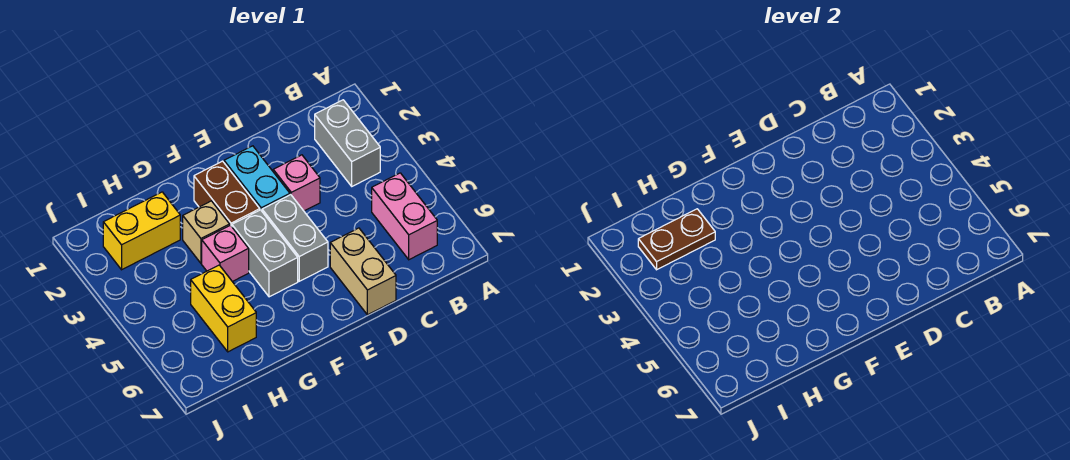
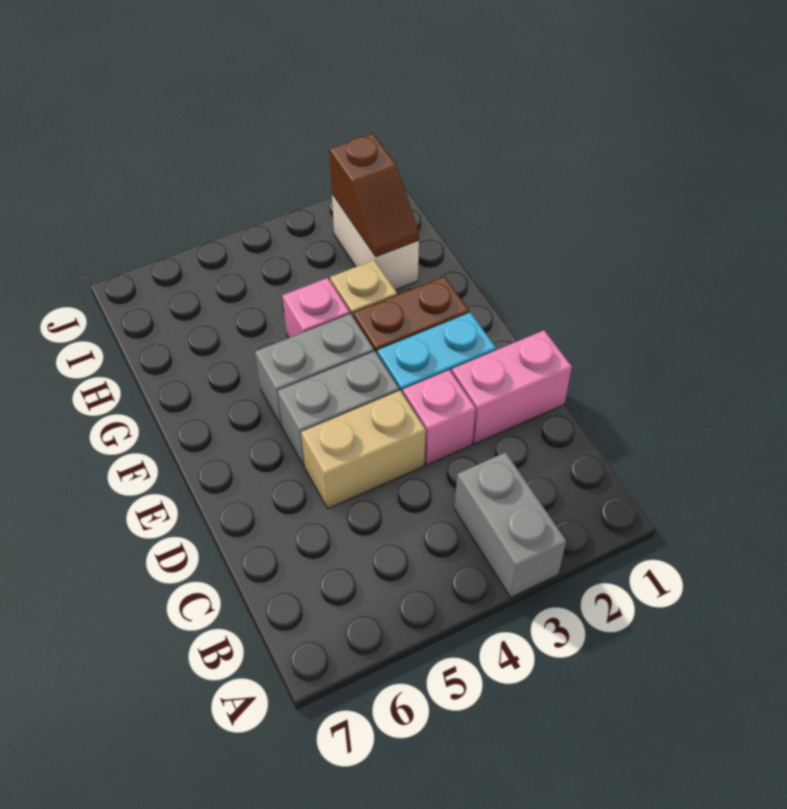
grey 1x2 brick [315,100,380,186] -> grey 1x2 brick turned to [455,452,566,597]
pink 1x2 brick [372,173,437,260] -> pink 1x2 brick moved to [452,330,572,444]
tan 1x2 brick [330,228,396,315] -> tan 1x2 brick moved to [301,391,426,508]
yellow 1x2 brick [103,192,180,270] -> white 1x2 brick [332,194,419,290]
brown 1x2 plate [638,209,715,270] -> brown 1x2 slope [329,134,419,257]
yellow 1x2 brick [191,265,256,352] -> none

